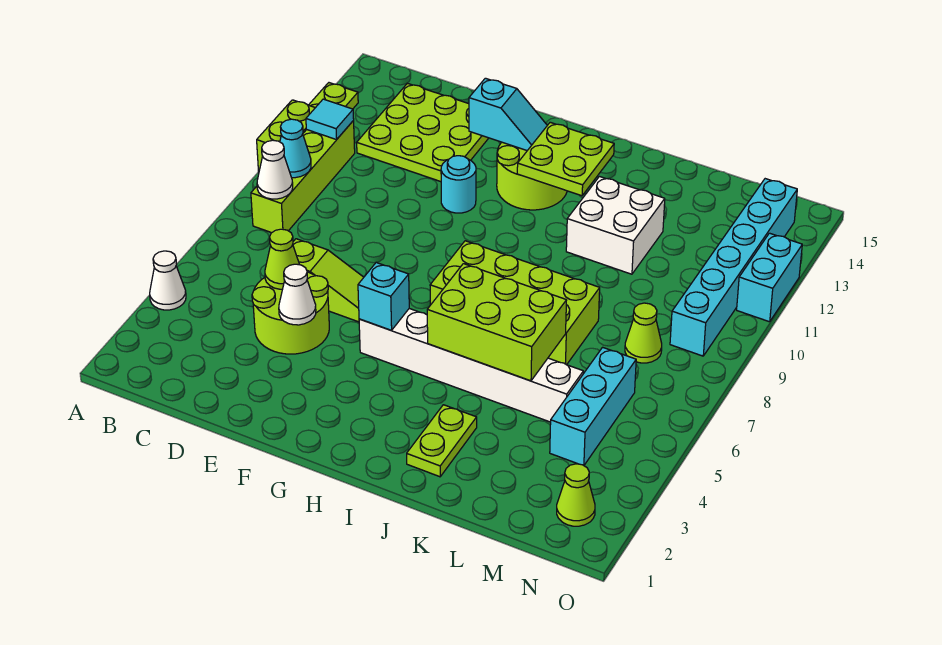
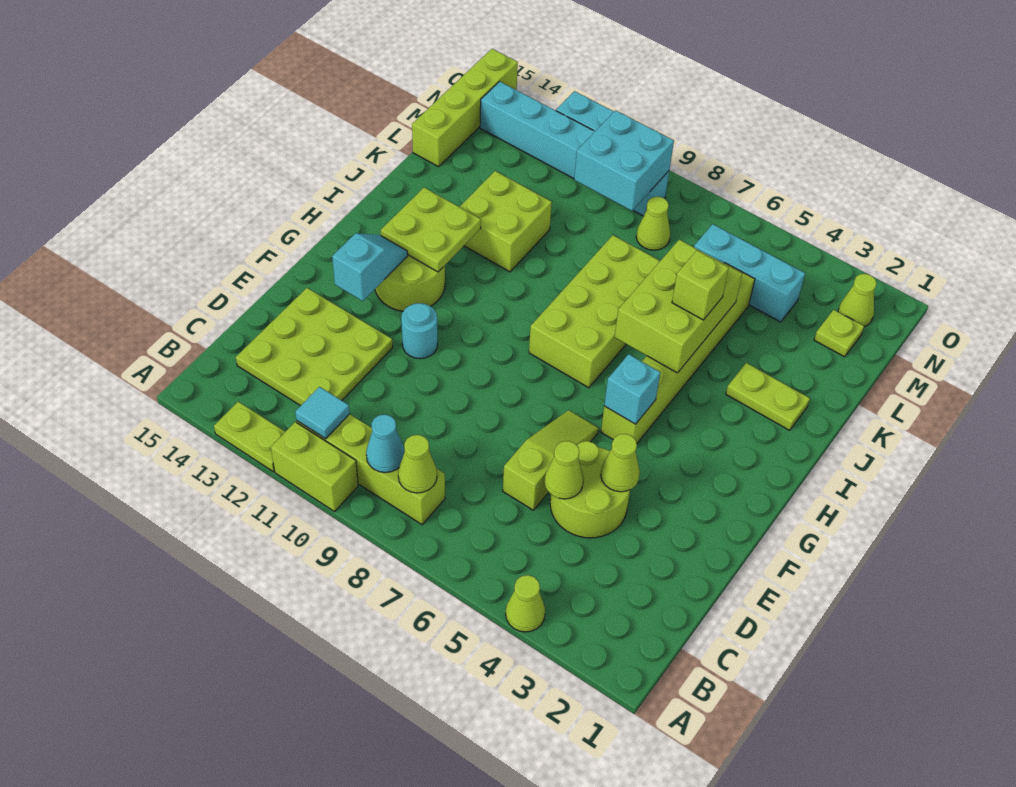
white 1x1 cone [150,251,186,310] -> lime 1x1 cone [506,575,545,632]
white 1x1 cone [257,140,293,199] -> lime 1x1 cone [398,435,437,493]
white 1x1 cone [279,264,316,325] -> lime 1x1 cone [601,434,640,492]
white 1x6 brick [359,309,583,422] -> lime 1x6 brick [601,263,755,443]
none -> lime 1x1 brick [672,251,729,320]
white 2x2 brick [566,177,665,274] -> lime 2x2 brick [460,171,552,272]
none -> lime 1x4 brick [412,49,518,167]
none -> lime 1x1 plate [814,310,864,357]
none -> cyan 2x2 brick [574,110,674,211]

